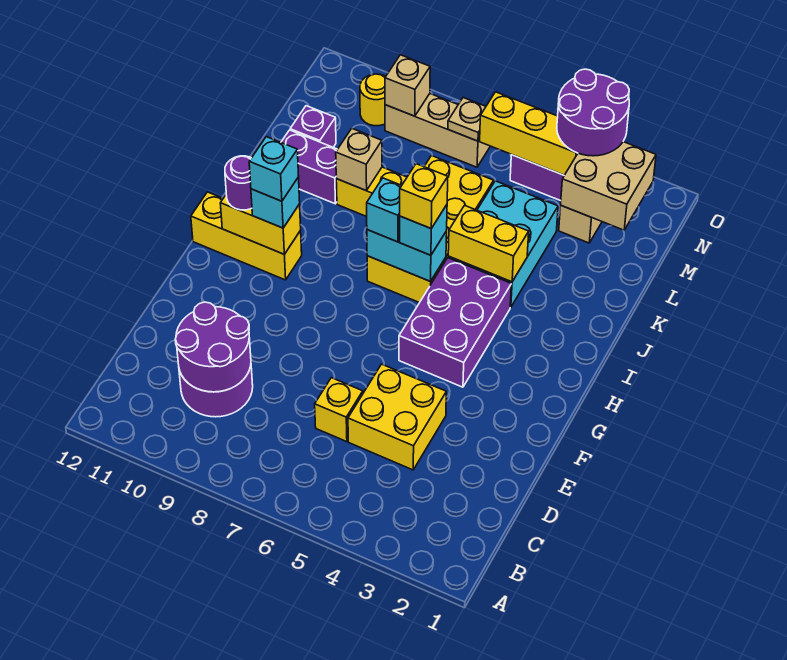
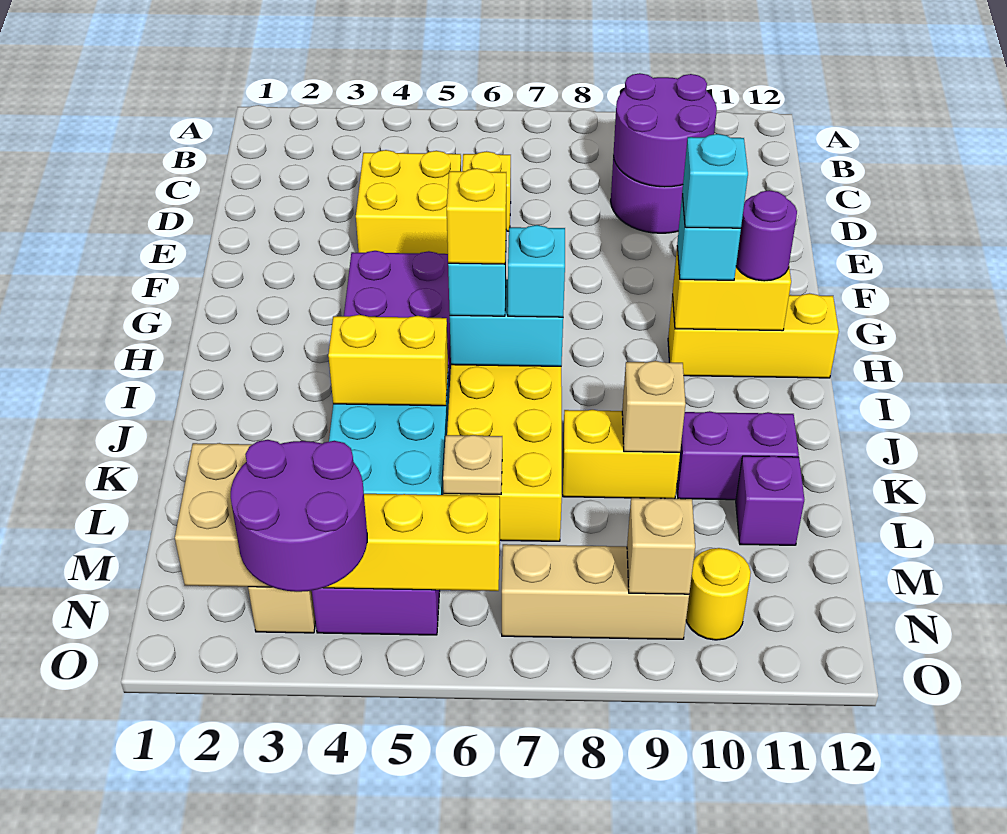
tan 1x1 plate [448,98,486,141] -> tan 1x1 plate moved to [443,435,502,494]

